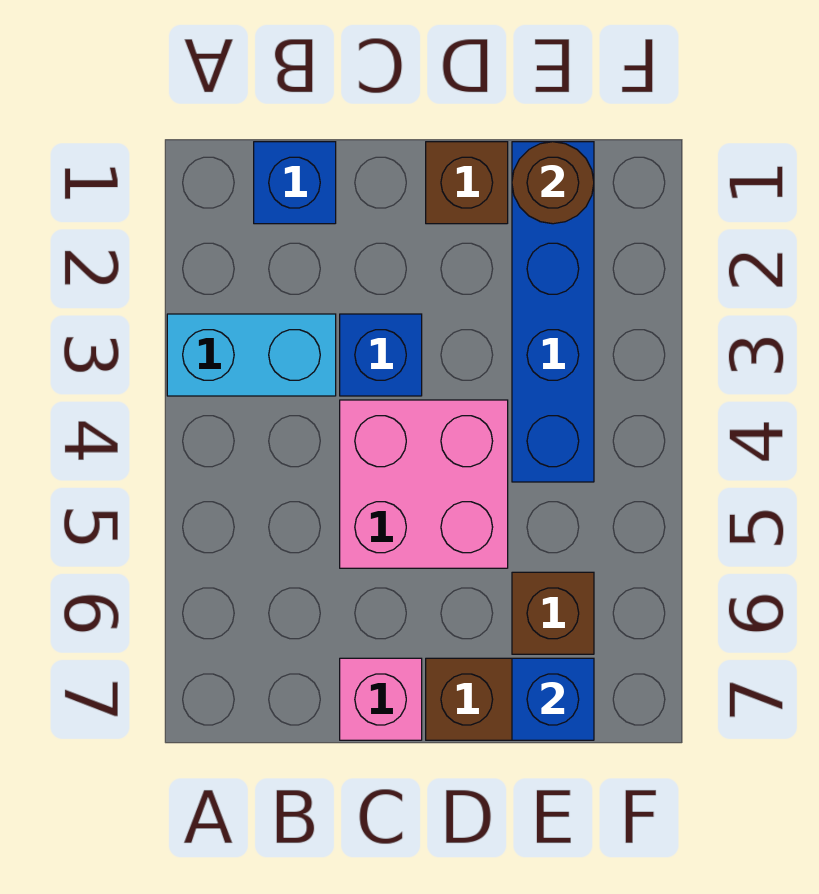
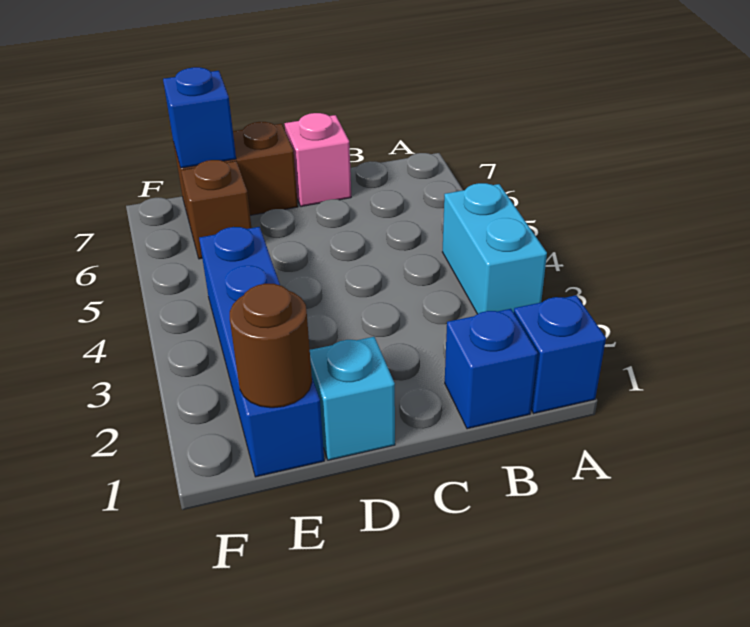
cyan 1x2 brick [167,314,336,396] -> cyan 1x2 brick turned to [443,183,547,314]
blue 1x1 brick [340,314,422,396] -> blue 1x1 brick moved to [514,295,606,413]
pink 2x2 brick [340,400,508,568] -> none
brown 1x1 brick [426,142,508,224] -> cyan 1x1 brick [310,337,395,460]

